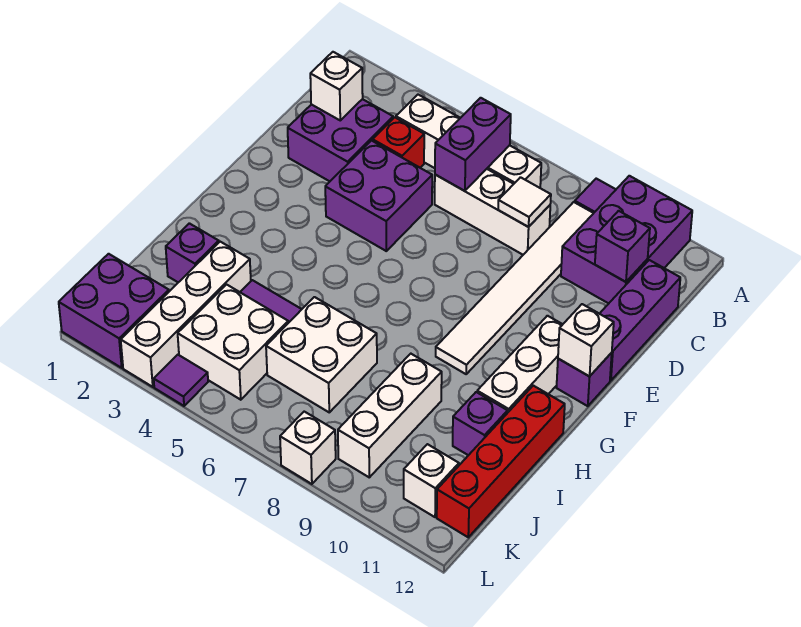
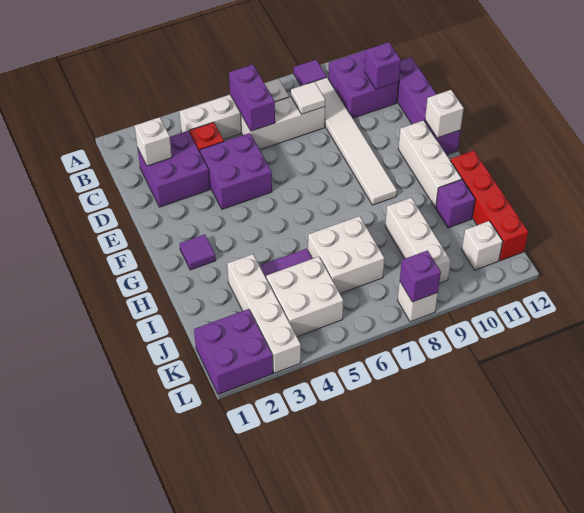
purple 2x3 brick [561,176,692,303] -> purple 2x2 brick [328,50,399,118]
purple 1x1 brick [166,223,219,282] -> purple 1x1 brick moved to [400,251,441,302]
purple 1x1 tile [154,355,208,406] -> purple 1x1 tile moved to [180,234,216,270]

